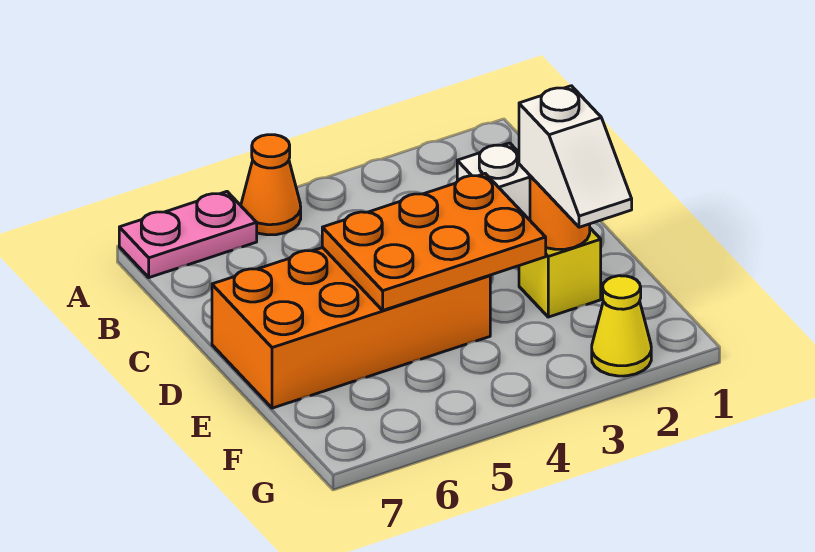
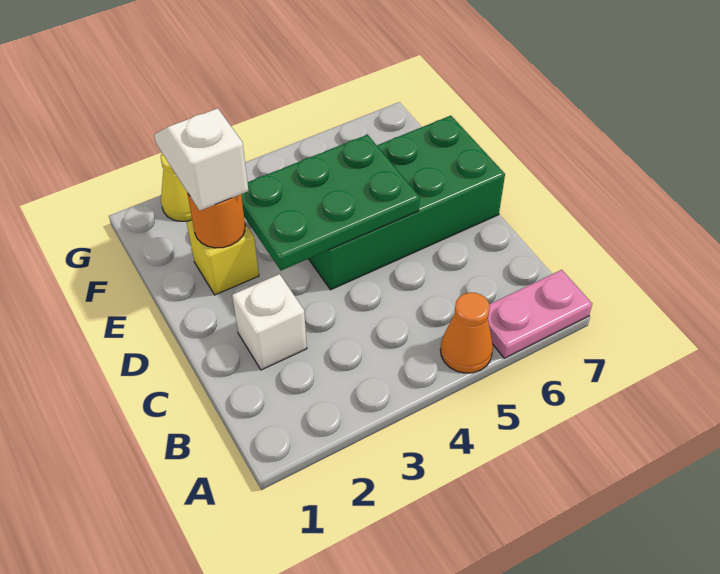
orange 2x3 plate [322,174,546,310] -> green 2x3 plate [241,135,420,270]
orange 2x4 brick [212,248,490,408] -> green 2x4 brick [309,116,505,290]

